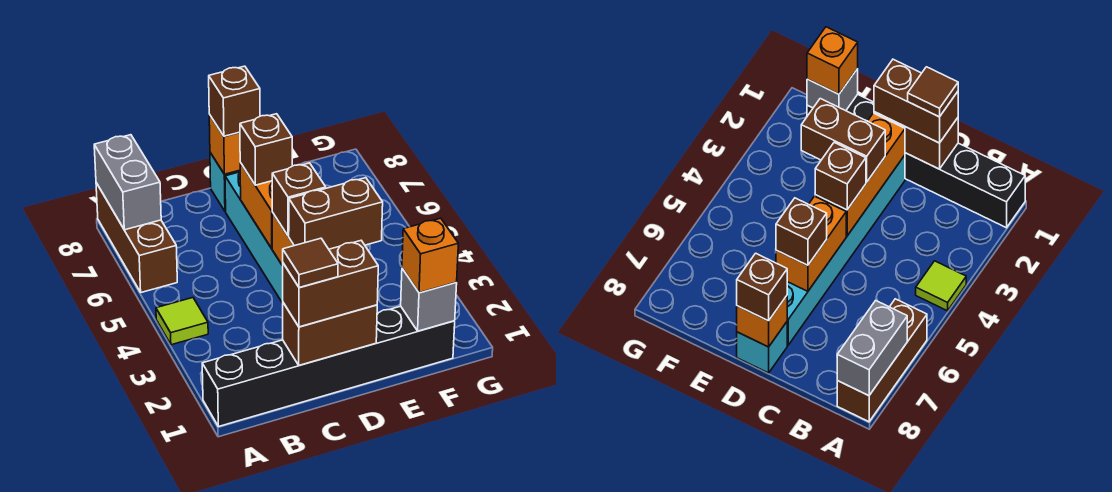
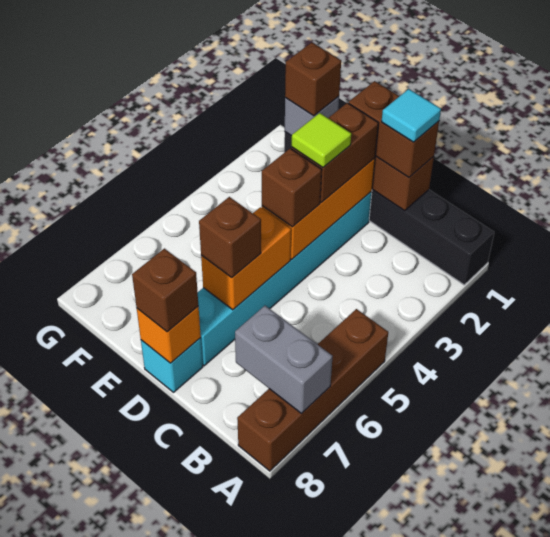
lime 1x1 tile [156,298,208,345] -> lime 1x1 tile moved to [292,113,351,168]
brown 1x3 brick [96,183,177,292] -> brown 1x4 brick [237,309,388,471]
grey 1x2 brick [94,135,161,230] -> grey 1x2 brick turned to [235,306,333,413]
brown 1x1 tile [283,238,338,288] -> cyan 1x1 tile [382,89,441,142]
brown 1x2 brick [289,178,383,249] -> brown 1x2 brick turned to [292,103,378,203]
orange 1x1 brick [402,218,458,293] -> brown 1x1 brick [285,42,341,116]

